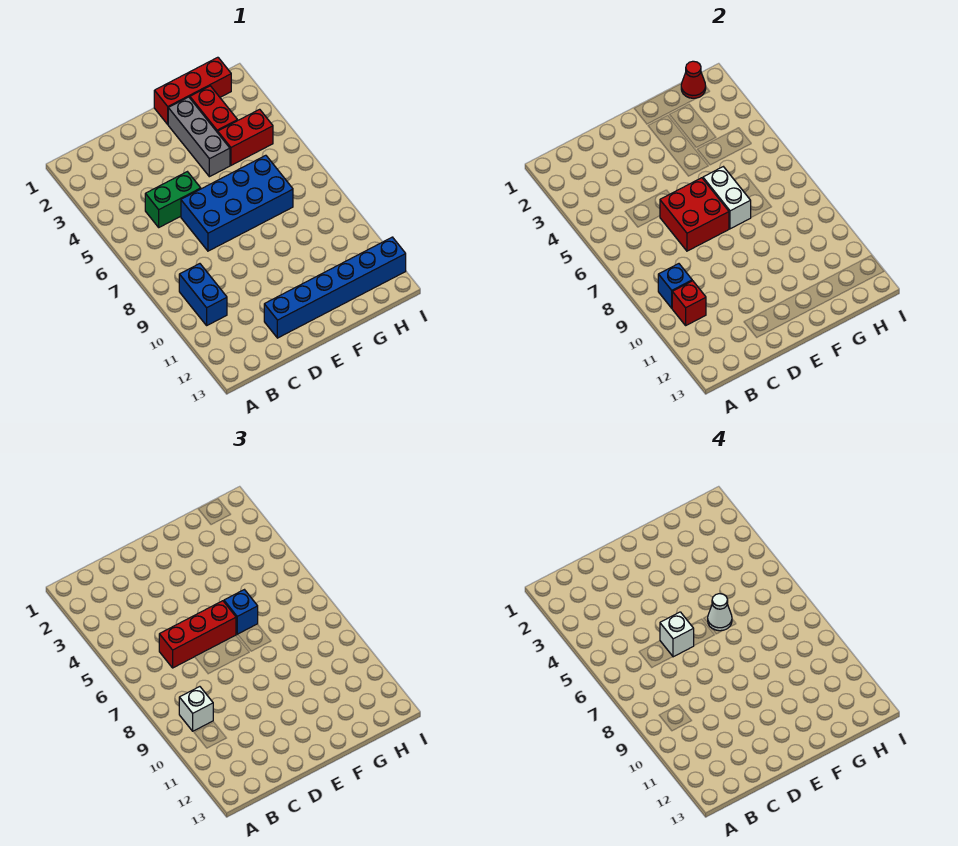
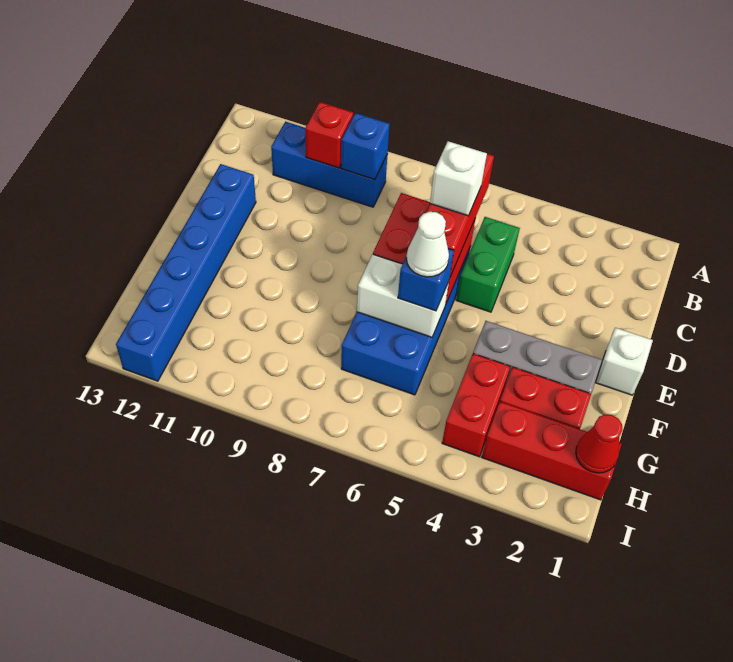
blue 1x2 brick [179,264,227,325] -> blue 1x3 brick [271,122,388,207]
white 1x1 brick [179,687,213,731] -> white 1x1 brick moved to [595,328,653,395]
red 1x3 brick [154,57,231,124] -> red 1x3 brick turned to [482,402,622,500]

